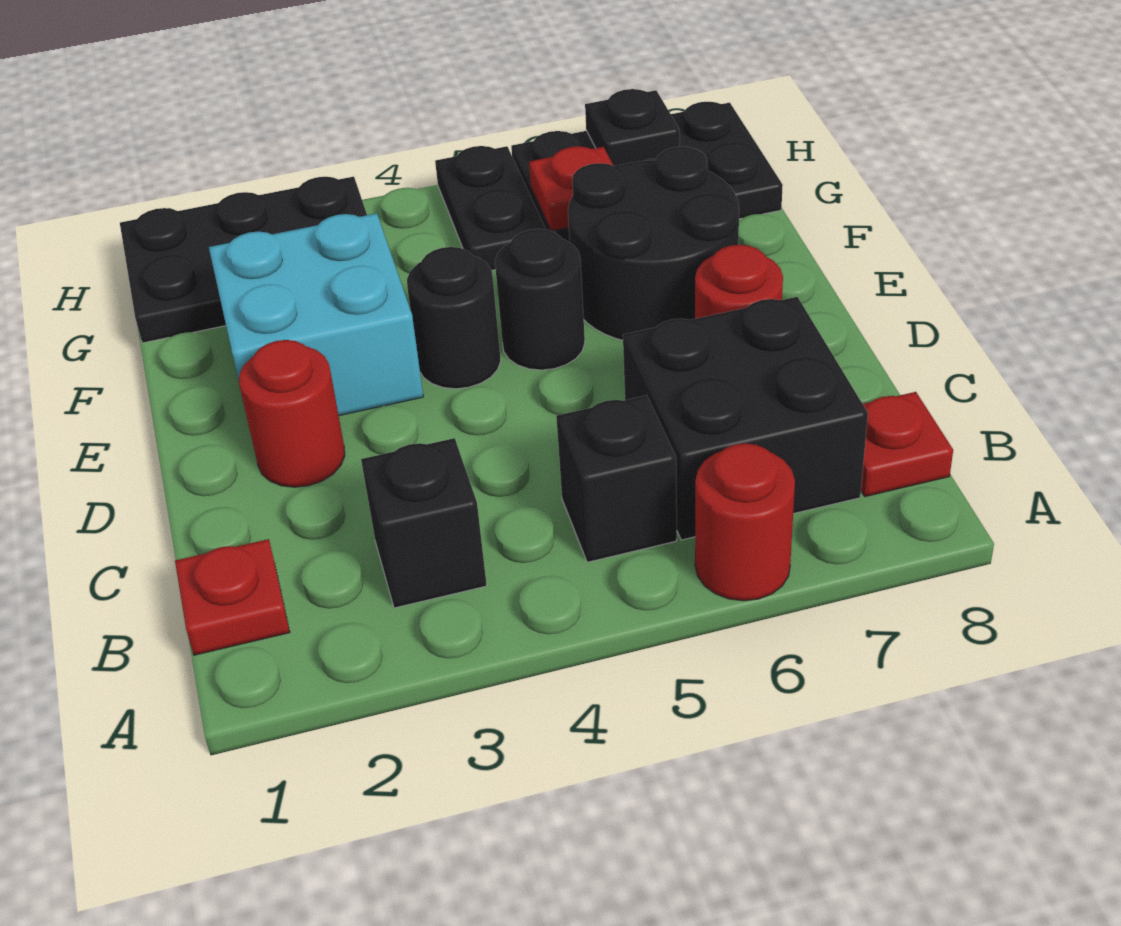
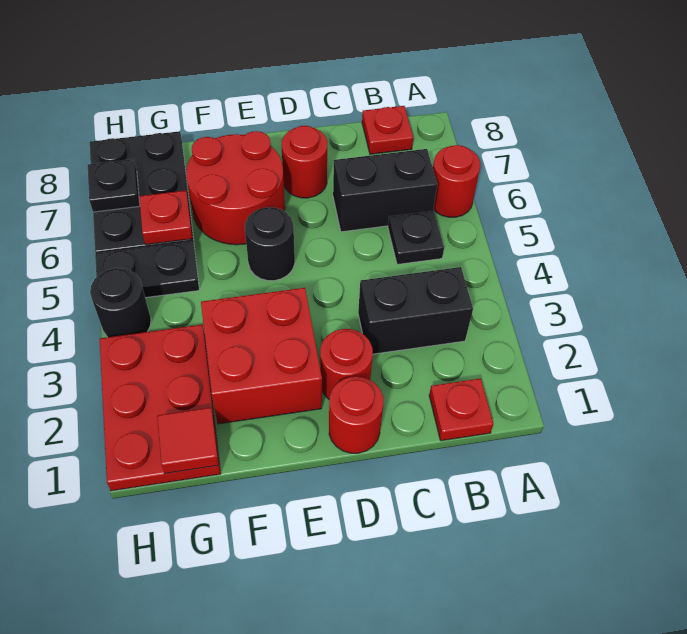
black 1x1 brick [361,438,487,608] -> black 1x2 brick [358,267,473,354]
black 1x1 brick [556,395,677,562] -> black 1x1 plate [388,211,444,264]
black 2x2 brick [623,297,868,540] -> black 1x2 brick [333,149,437,232]
none -> red 1x1 round brick [329,377,383,453]
cyan 2x2 brick [209,213,423,416] -> red 2x2 brick [201,288,322,424]
black 1x1 round brick [407,247,501,389] -> black 1x1 round brick moved to [90,268,151,337]
black 2x2 round brick [568,147,739,340] -> red 2x2 round brick [186,131,285,245]
black 2x3 plate [120,177,367,343] -> red 2x3 plate [100,325,221,491]
none -> red 1x1 tile [157,408,219,474]

